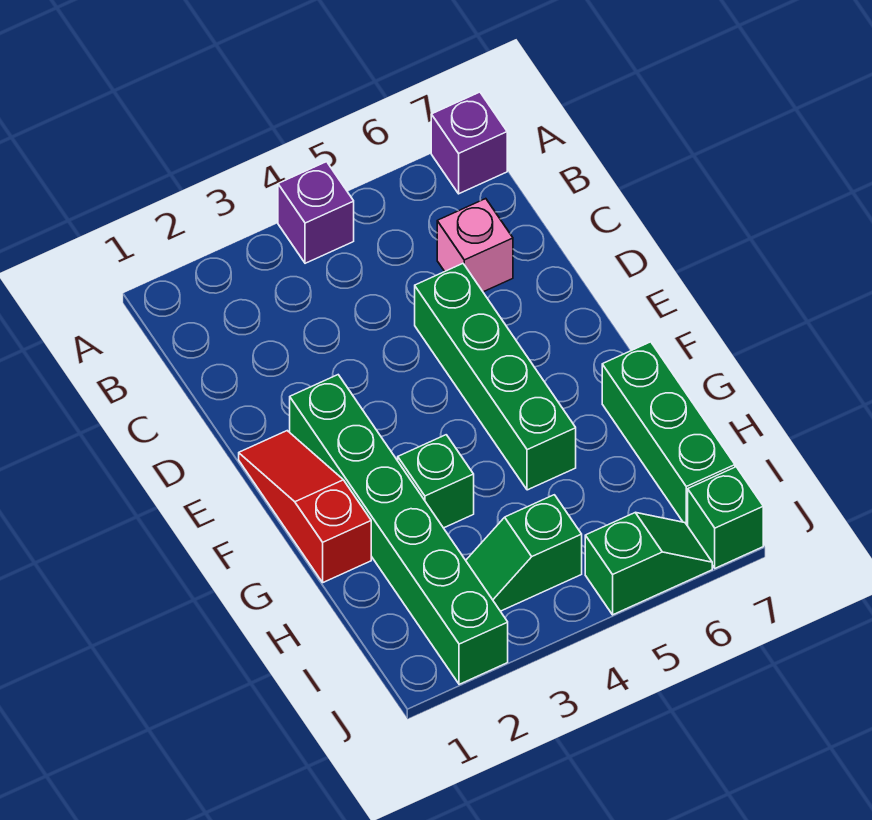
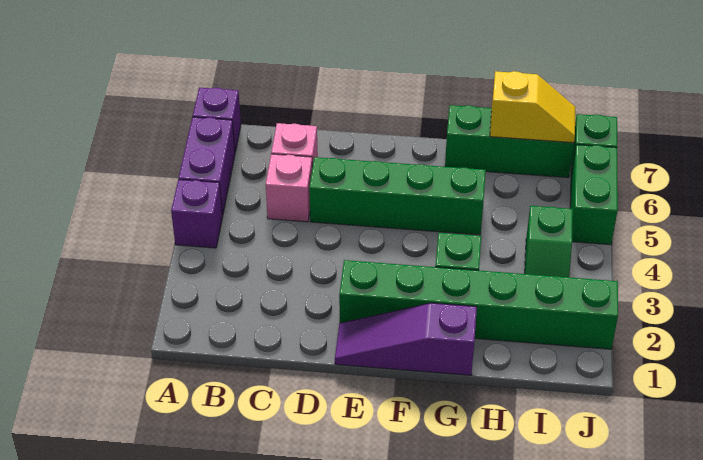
none -> purple 1x2 brick [179,117,235,215]
none -> pink 1x1 brick [266,154,312,222]
red 1x3 slope [239,431,371,582] -> purple 1x3 slope [335,303,477,375]
none -> yellow 1x2 slope [490,71,576,143]
green 1x2 slope [585,513,712,615] -> green 1x2 brick [570,145,618,245]

